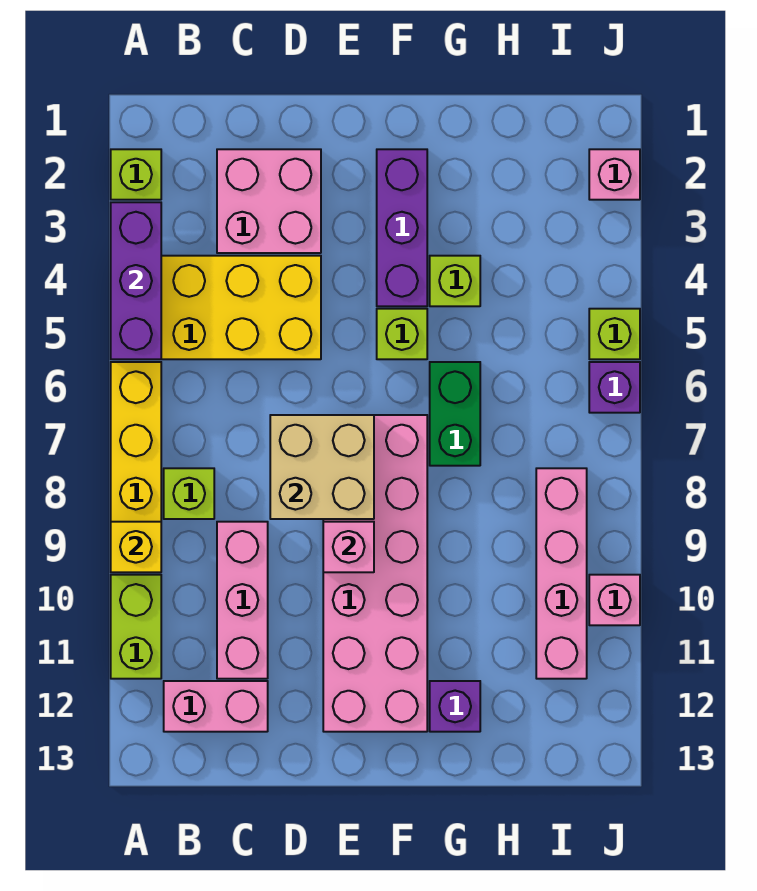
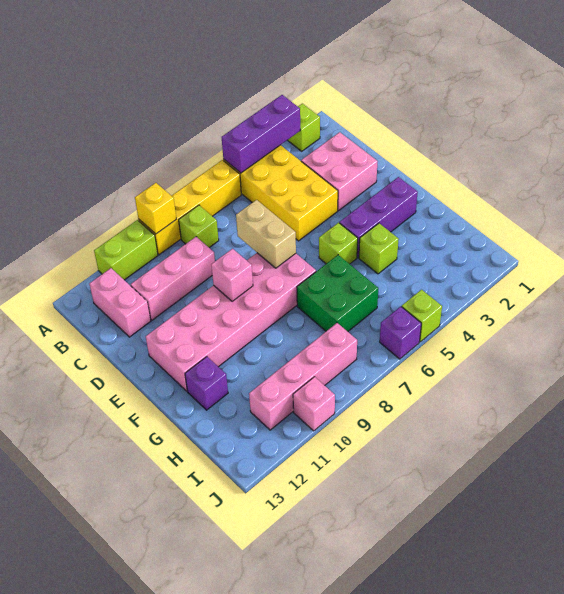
tan 2x2 brick [270,415,374,519] -> tan 1x2 brick [236,200,296,268]
green 1x2 brick [430,362,480,466] -> green 2x2 brick [297,255,378,332]
pink 1x1 brick [589,149,640,200] -> none

